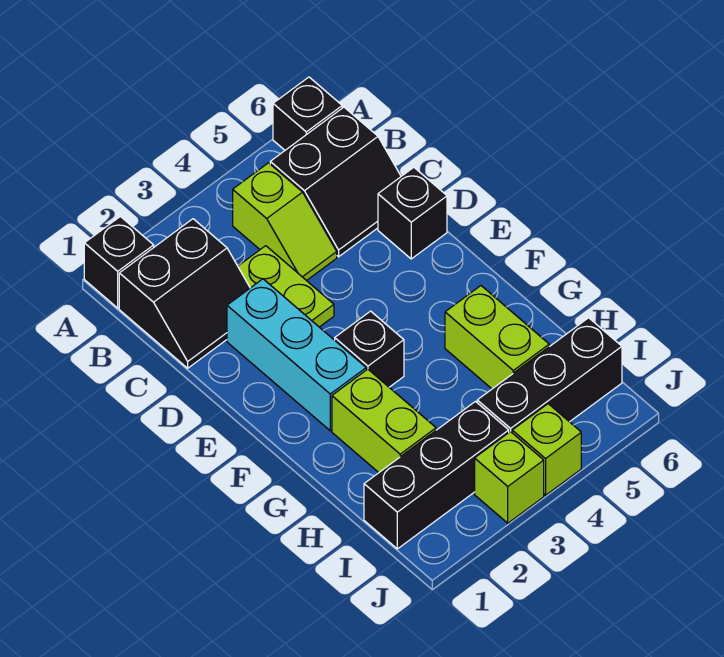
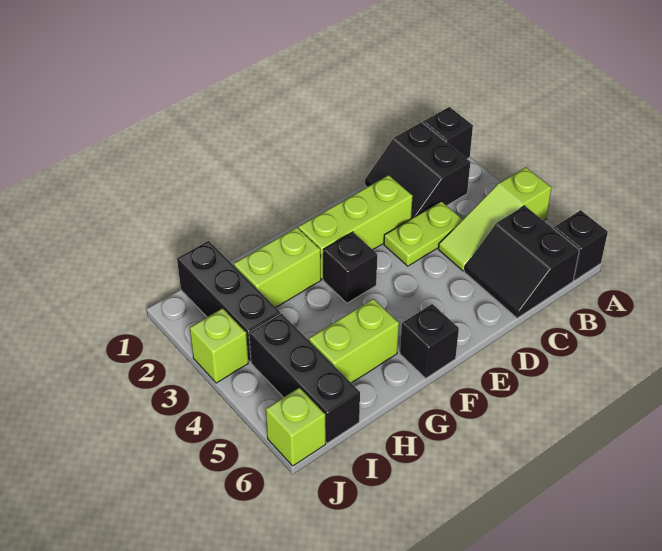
lime 1x2 slope [233,163,337,281] -> lime 1x3 slope [438,167,551,271]
cyan 1x3 brick [227,279,366,431] -> lime 1x3 brick [299,175,412,280]
black 1x1 brick [378,167,447,259] -> black 1x1 brick moved to [400,304,459,378]
lime 1x1 brick [512,404,581,495] -> lime 1x1 brick moved to [266,388,326,466]

